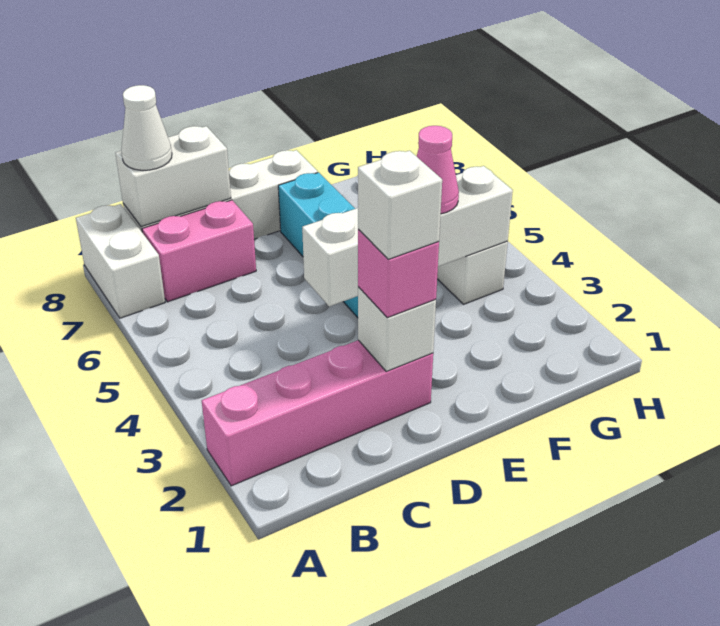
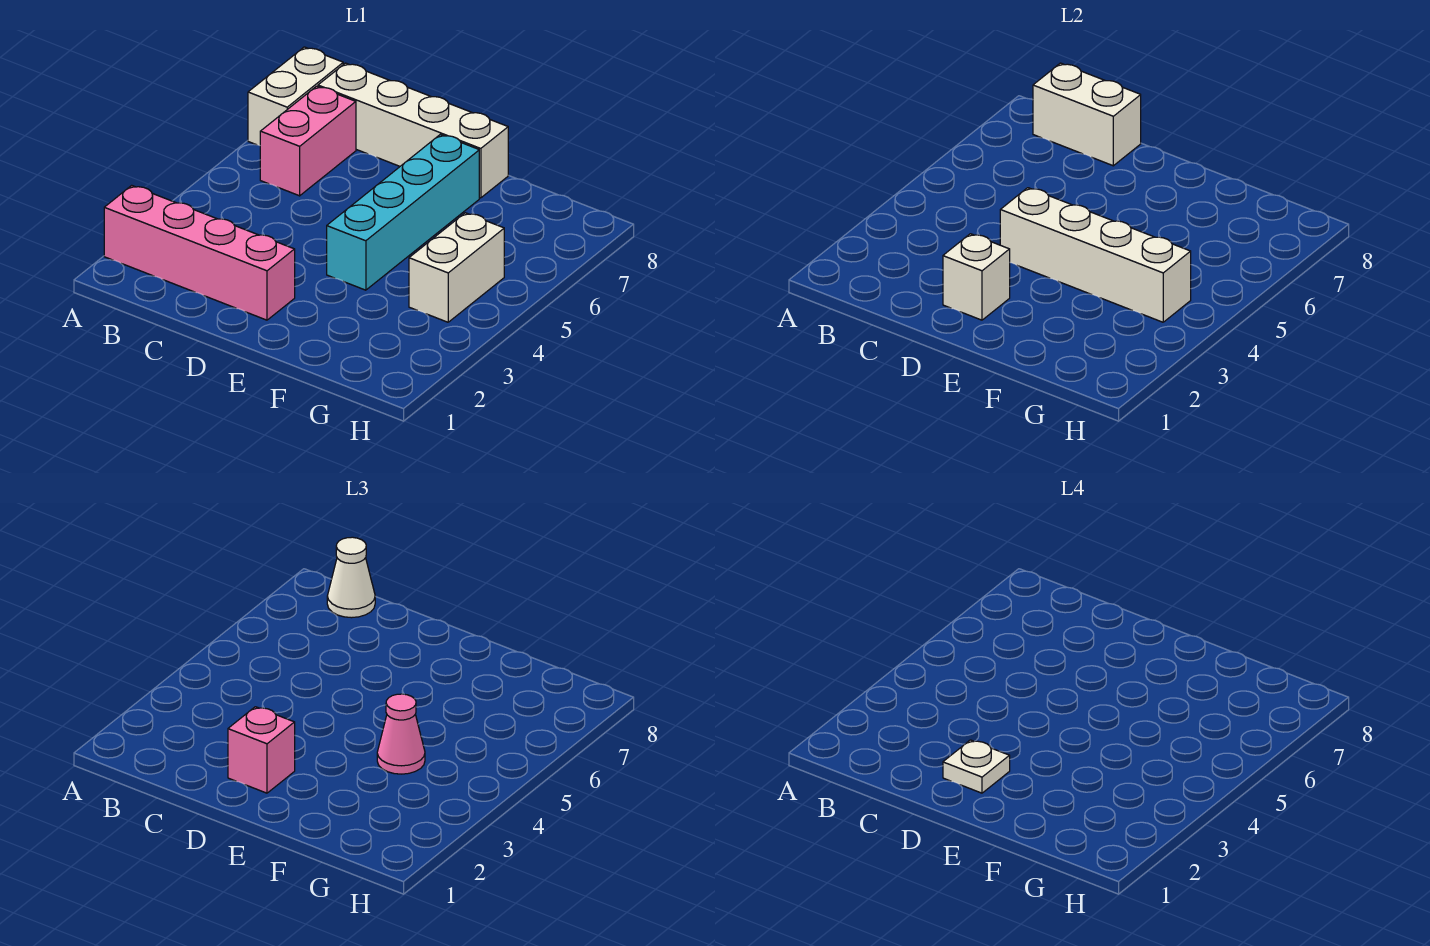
pink 1x2 brick [142,200,256,302] -> pink 1x2 brick turned to [260,86,356,196]
white 1x1 brick [358,151,442,259] -> white 1x1 plate [943,740,1010,793]

